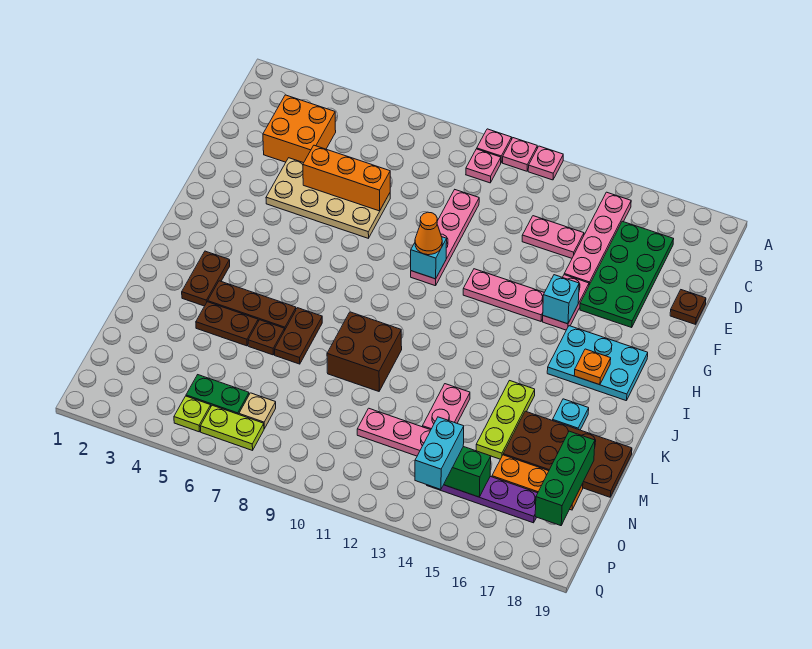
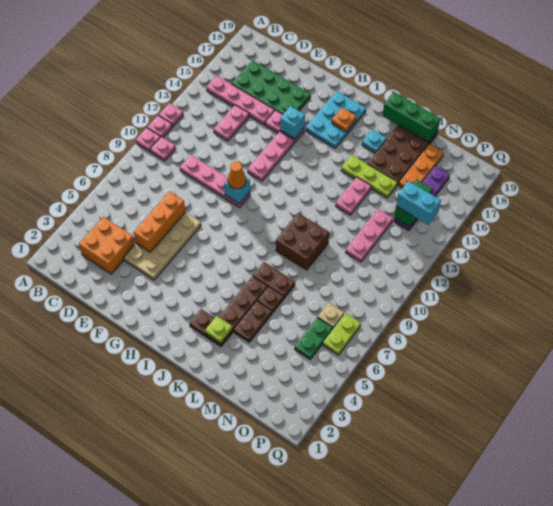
brown 1x1 plate [670,290,706,324] -> none
pink 1x2 plate [423,384,470,430] -> pink 1x2 plate turned to [336,177,371,215]
green 1x3 brick [535,431,595,526] -> green 1x3 brick moved to [383,92,440,143]
lime 1x1 plate [174,396,211,432] -> lime 1x1 plate moved to [205,316,232,343]

